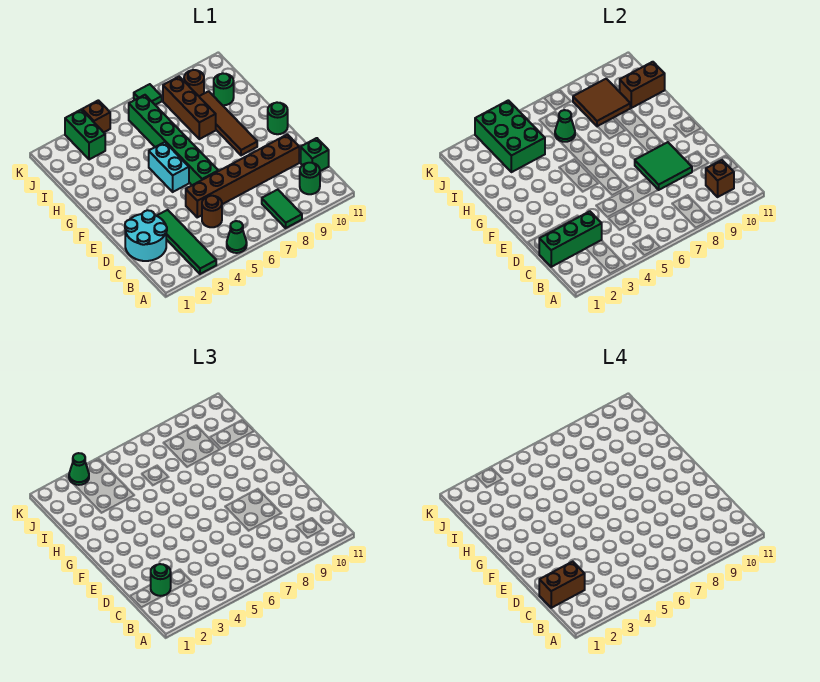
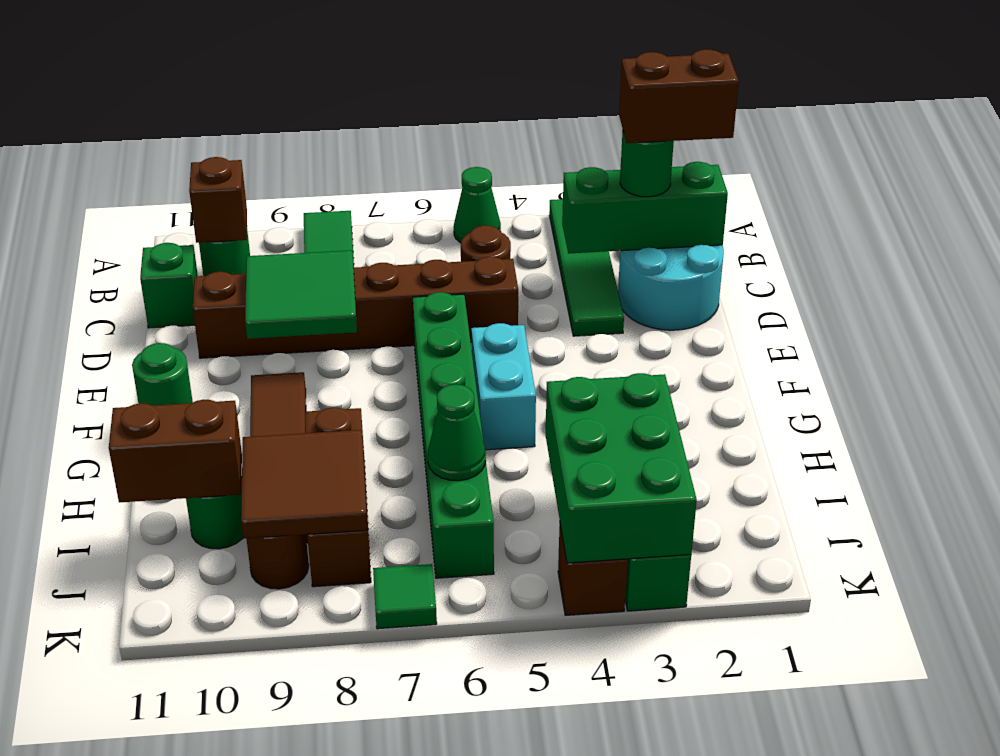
green 1x1 cone [69,453,89,485] -> none

